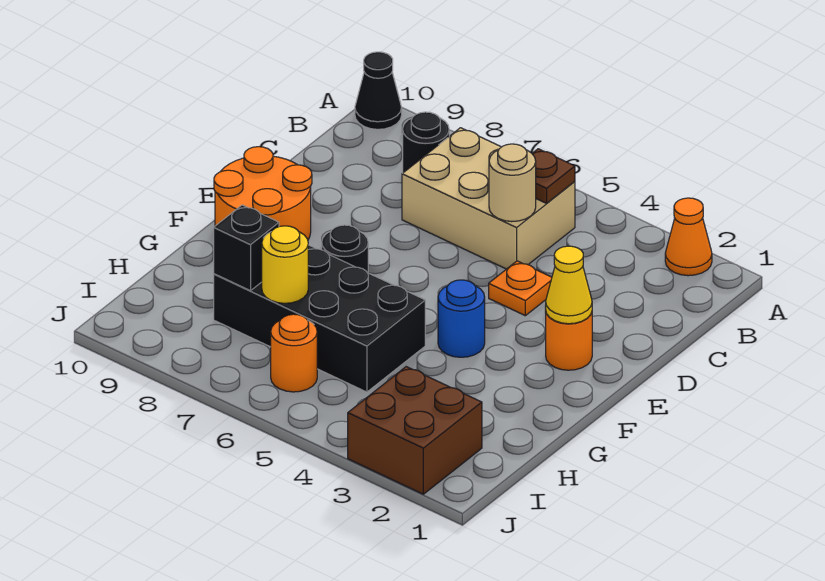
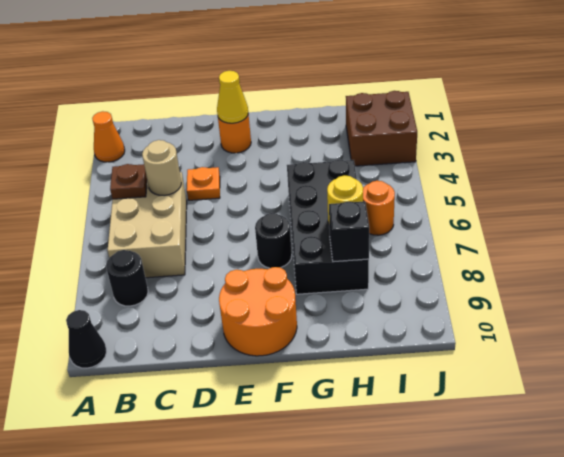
blue 1x1 round brick [438,280,485,357] -> none

